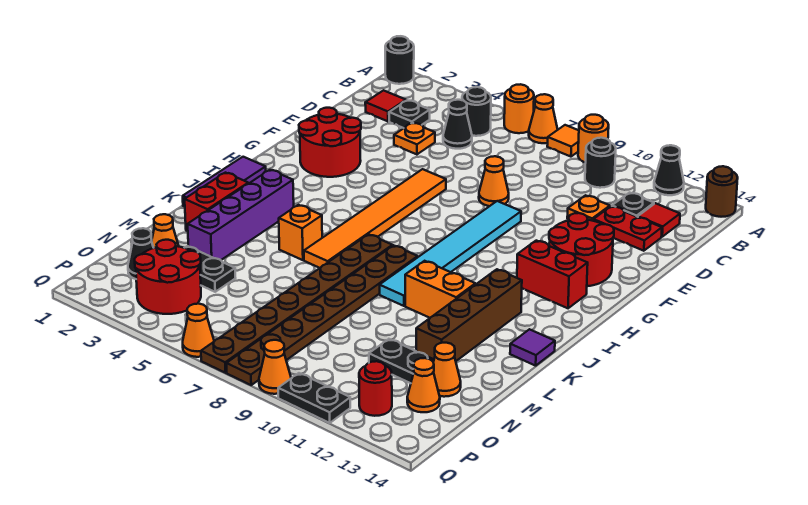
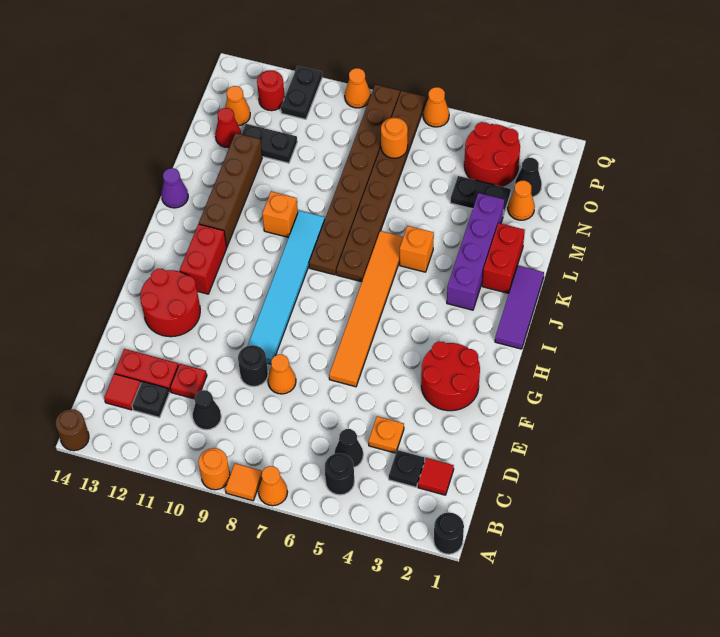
orange 1x1 round brick [504,84,534,133] -> orange 1x1 round brick moved to [381,118,408,158]
black 1x1 cone [654,145,684,195] -> black 1x1 cone moved to [193,390,221,430]
black 1x1 round brick [585,138,616,188] -> black 1x1 round brick moved to [238,345,268,386]
orange 1x1 plate [567,195,610,221] -> red 1x1 plate [170,364,207,399]
red 1x2 brick [517,241,588,308] -> red 1x2 brick turned to [180,224,227,294]
orange 1x2 brick [405,261,475,318] -> orange 1x1 brick [262,192,298,237]
purple 1x1 tile [510,329,555,366] -> purple 1x1 cone [161,168,188,208]
orange 1x1 cone [433,343,461,397] -> red 1x1 cone [215,108,241,148]
black 1x2 plate [278,373,350,423] -> black 1x2 plate turned to [281,66,322,119]

